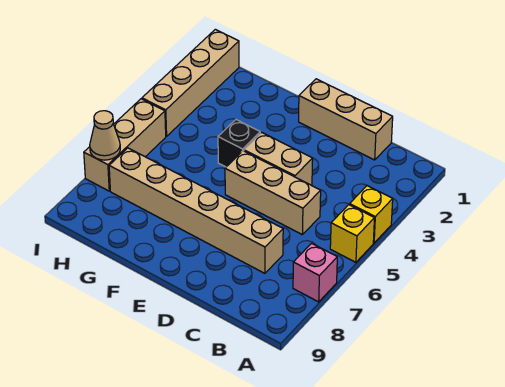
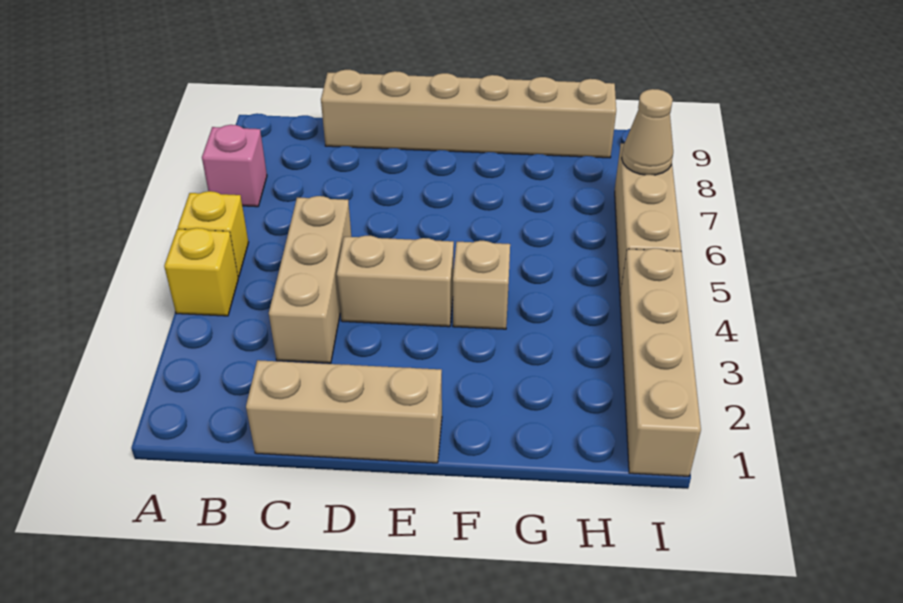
tan 1x3 brick [225,151,321,234] -> tan 1x3 brick turned to [269,196,351,363]
tan 1x6 brick [109,148,283,273] -> tan 1x6 brick moved to [321,70,616,158]
black 1x1 brick [218,120,260,167] -> tan 1x1 brick [453,241,510,329]

